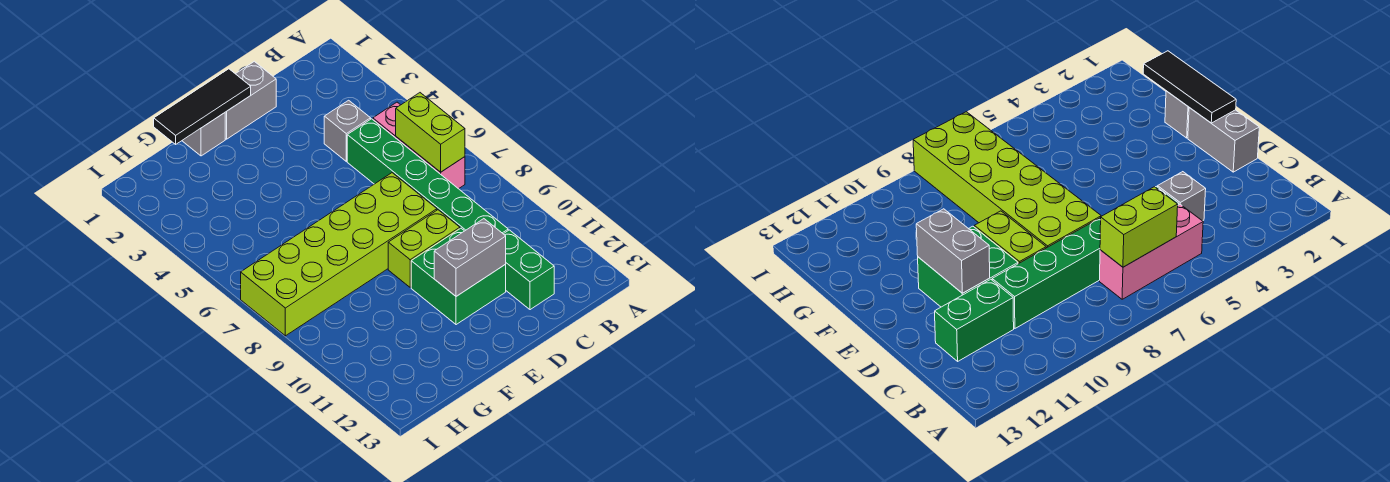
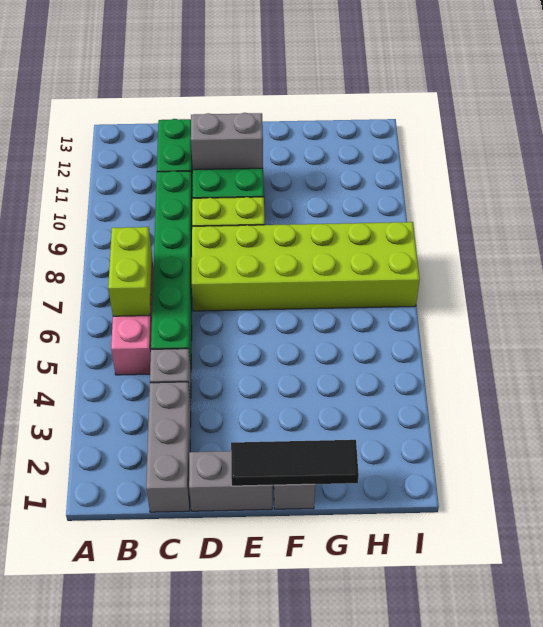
none -> grey 1x3 brick [146,382,191,512]

